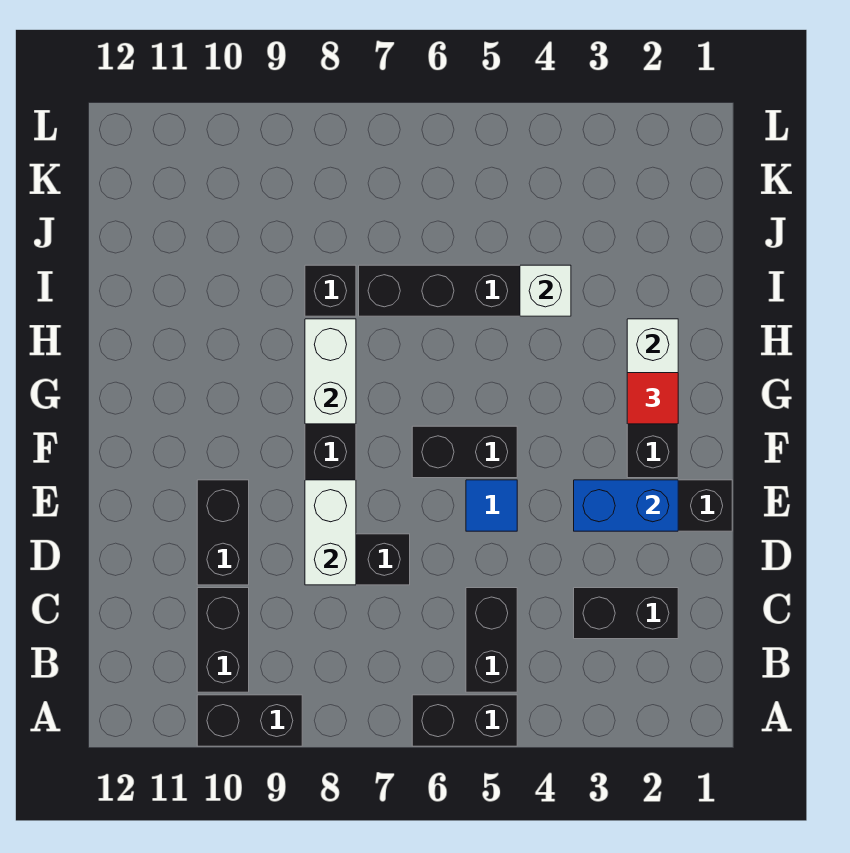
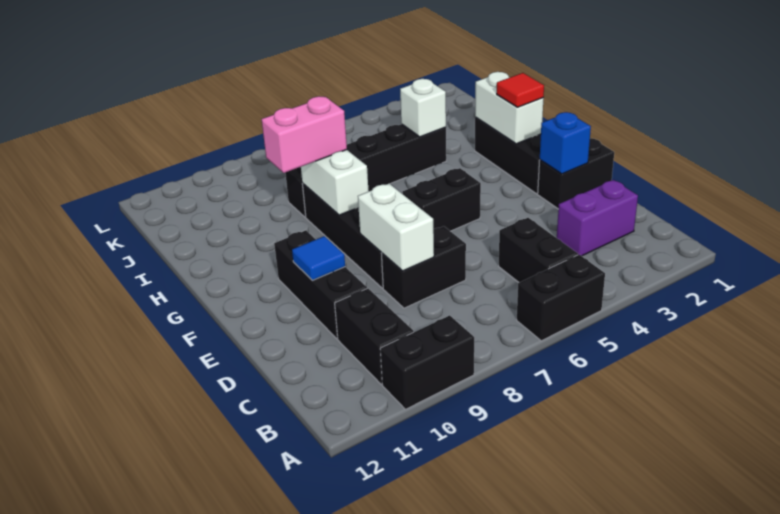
black 1x2 brick [574,588,678,639] -> purple 1x2 brick [557,180,638,256]
black 1x2 brick [197,480,249,585] -> black 1x3 brick [274,230,367,339]
blue 1x2 brick [574,480,678,531] -> blue 1x1 brick [540,112,591,174]
blue 1x1 tile [466,480,517,531] -> blue 1x1 tile moved to [292,236,345,280]
none -> pink 1x2 brick [262,96,347,173]

